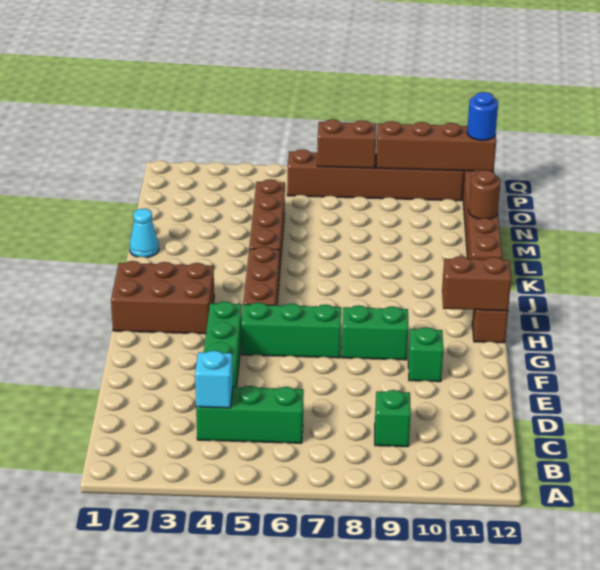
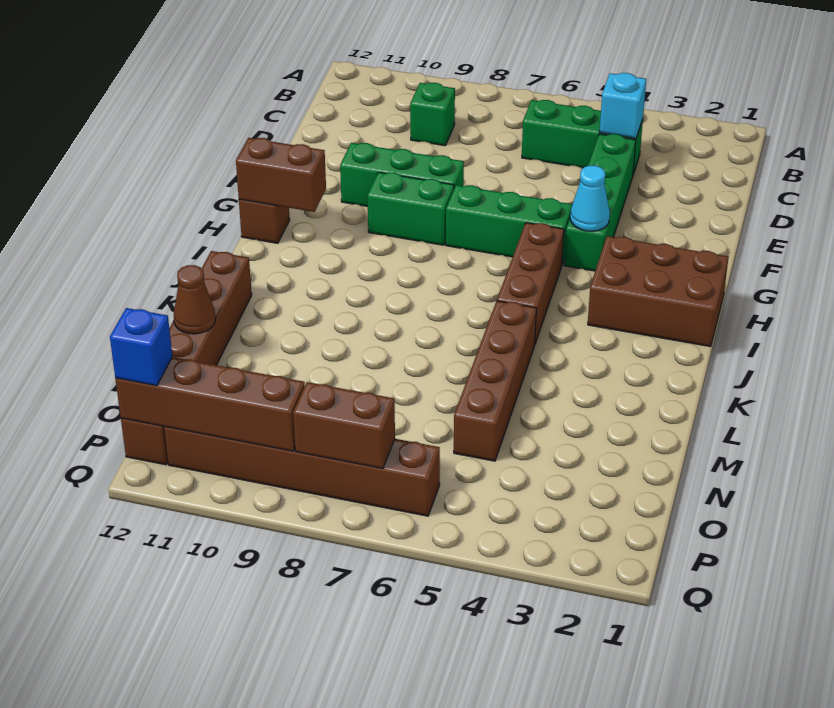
green 1x1 brick [408,327,443,382] -> green 1x3 brick [340,143,464,207]
cyan 1x1 cone [130,209,159,258] -> cyan 1x1 cone moved to [570,166,610,231]
brown 1x1 round brick [469,170,501,219] -> brown 1x1 cone [173,265,216,334]
blue 1x1 round brick [467,92,498,140] -> blue 1x1 brick [110,308,172,386]

